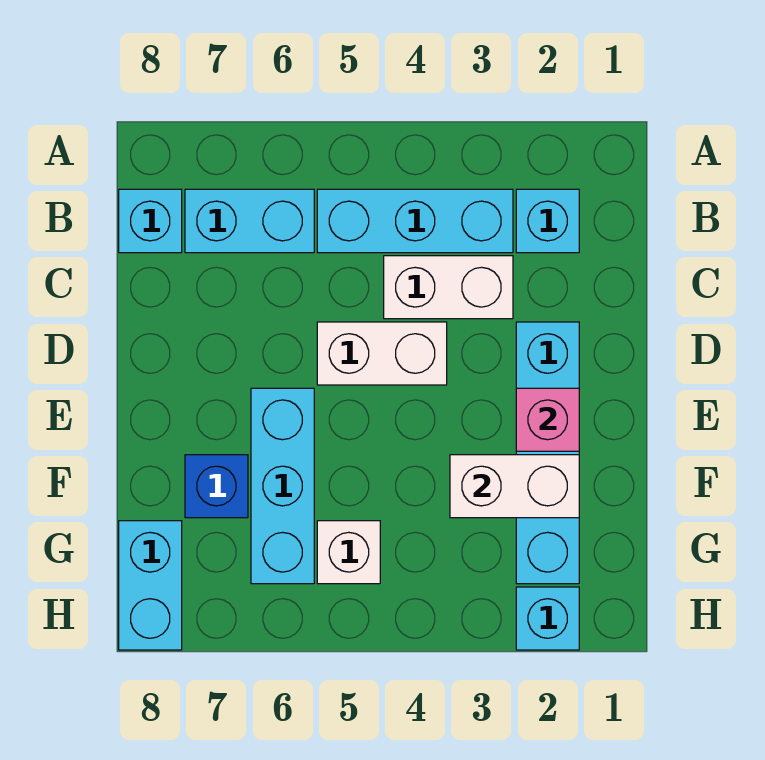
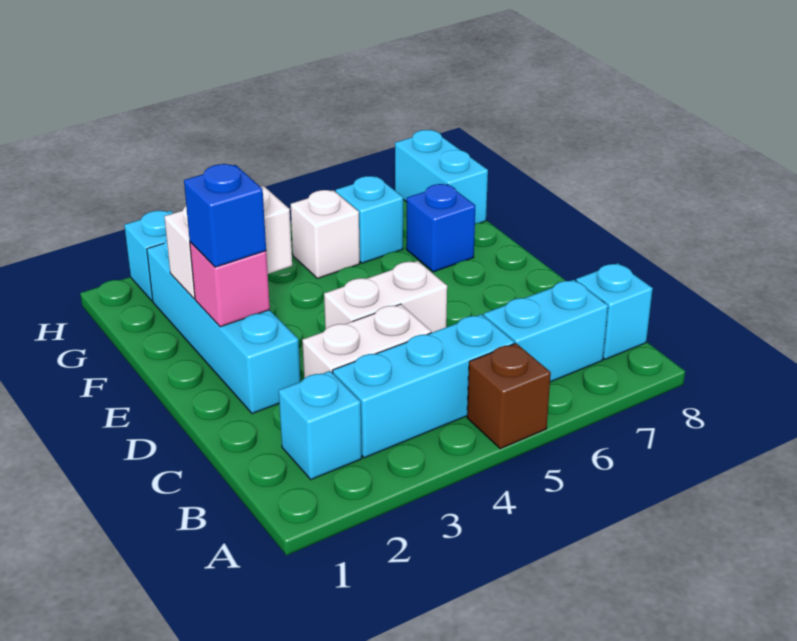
none -> brown 1x1 brick [467,343,551,449]
none -> blue 1x1 brick [184,164,266,267]
cyan 1x3 brick [251,388,314,584] -> cyan 1x1 brick [336,176,403,263]

